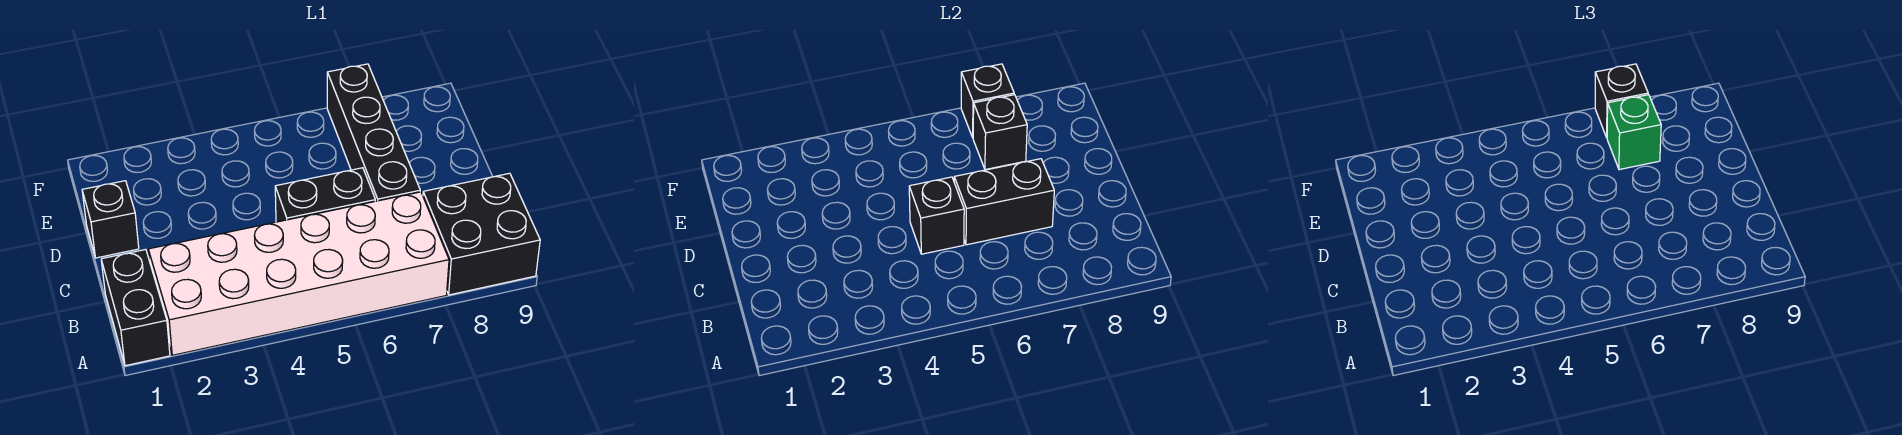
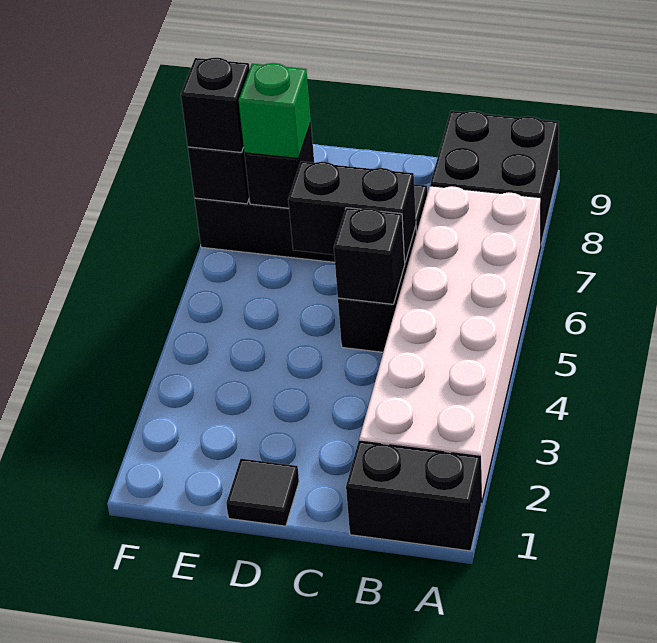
black 1x2 brick [954,159,1054,245] -> black 1x2 brick turned to [288,161,416,262]
black 1x1 brick [82,181,139,258] -> black 1x1 tile [226,459,299,526]

